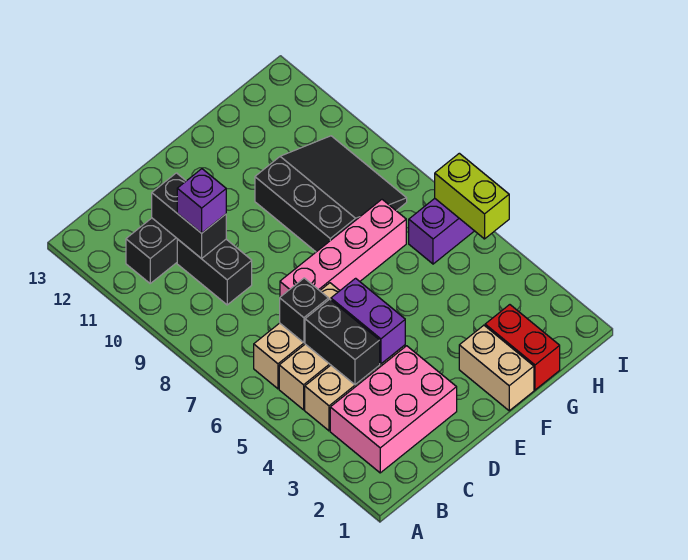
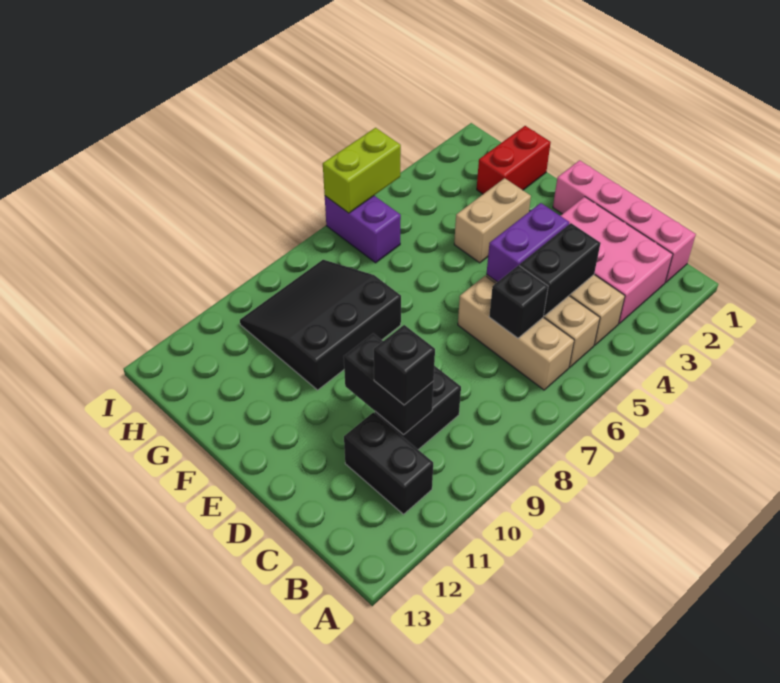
black 1x2 brick [152,173,226,259] -> black 1x2 brick turned to [344,333,434,435]
purple 1x1 brick [177,169,226,233] -> black 1x1 brick [374,325,435,405]
pink 1x4 brick [280,200,406,297] -> pink 1x4 brick moved to [553,160,696,283]
tan 1x2 brick [459,325,534,411] -> tan 1x2 brick moved to [454,178,531,263]

